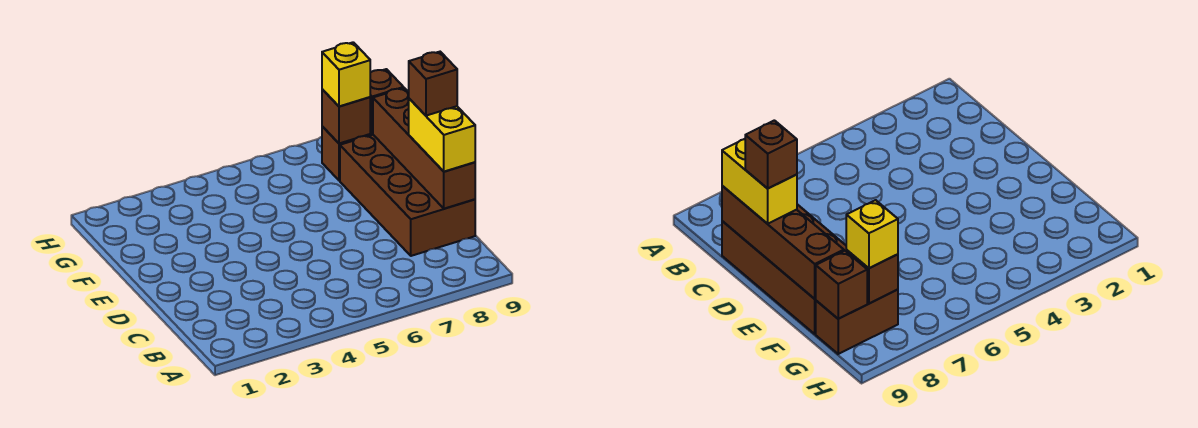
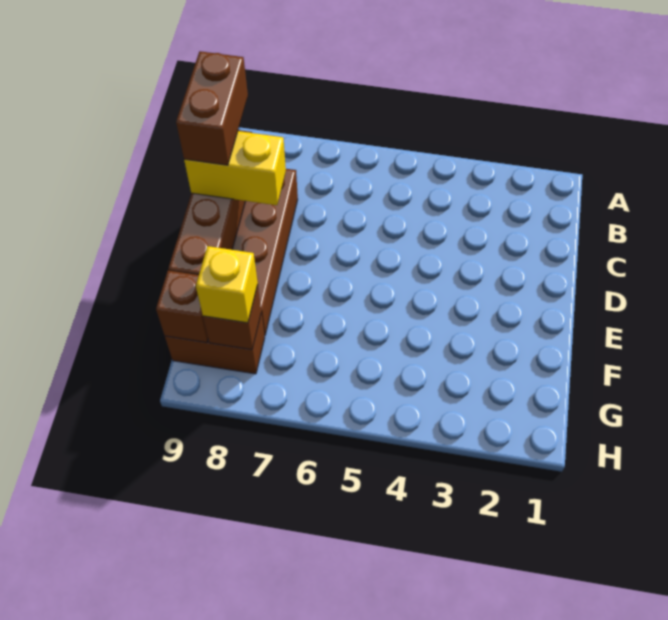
yellow 1x2 brick [409,99,475,172] -> yellow 1x2 brick turned to [184,131,286,205]
brown 1x1 brick [409,52,457,116] -> brown 1x2 brick [176,51,248,165]

